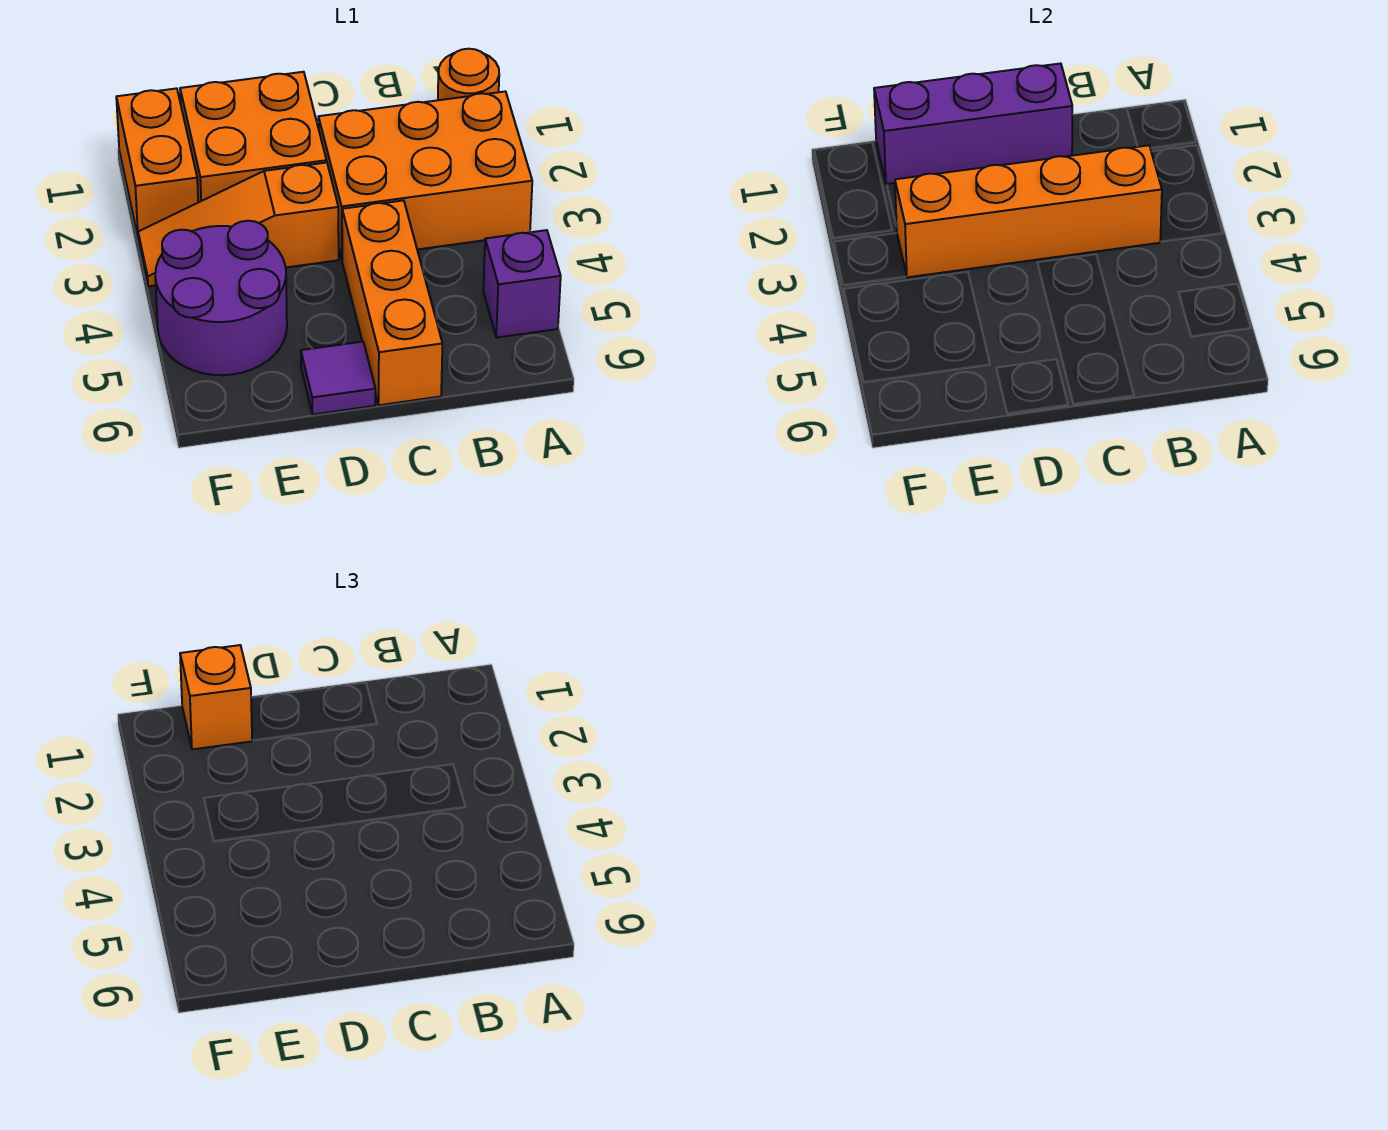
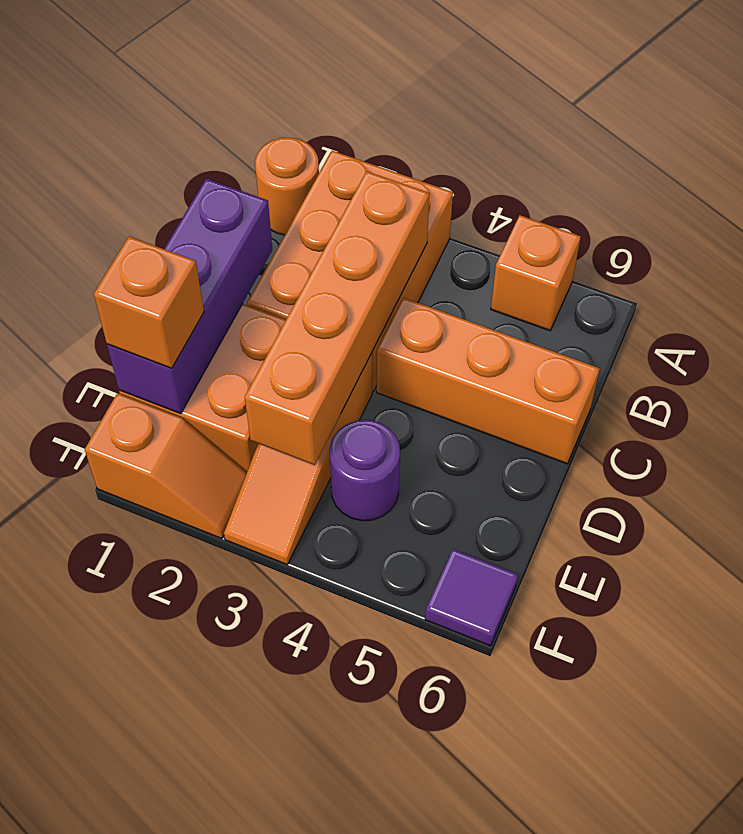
purple 1x1 brick [483,230,561,338] -> orange 1x1 brick [491,215,581,331]
purple 1x1 tile [301,342,375,414] -> purple 1x1 tile moved to [425,549,518,646]
purple 2x2 round brick [155,221,287,375] -> purple 1x1 round brick [330,420,400,521]
orange 1x2 brick [116,88,198,236] -> orange 1x2 slope [85,393,247,539]

